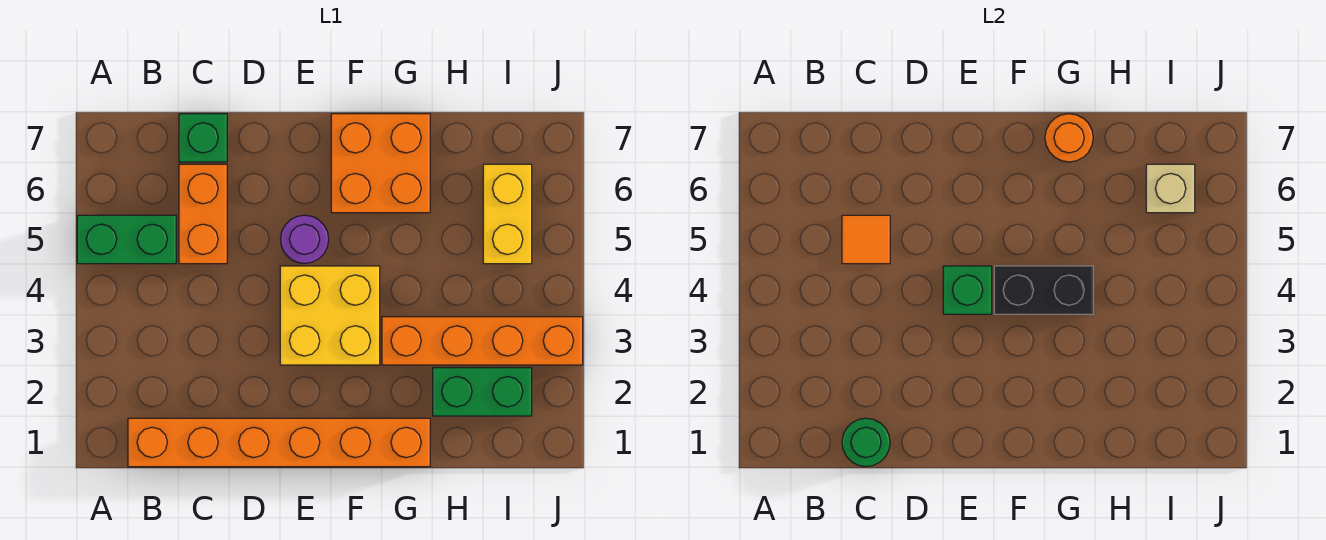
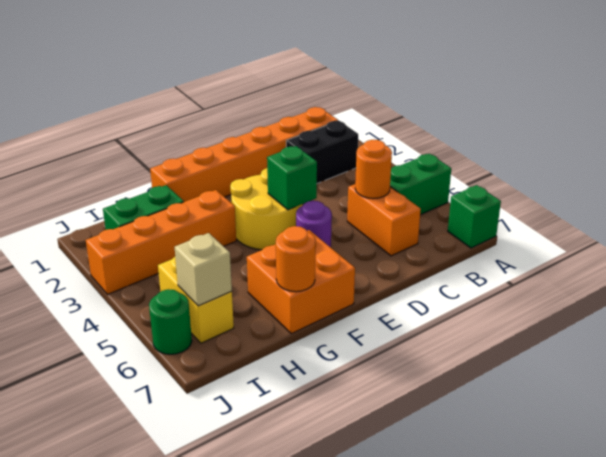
green 1x1 round brick [842,418,890,467] -> green 1x1 round brick moved to [149,289,192,354]
orange 1x1 tile [842,215,890,264] -> orange 1x1 round brick [355,140,392,199]
green 1x1 brick [179,114,227,162] -> green 1x1 brick moved to [448,185,501,248]
yellow 2x2 brick [280,266,380,365] -> yellow 2x2 round brick [230,168,302,250]
black 1x2 brick [994,266,1093,314] -> black 1x2 brick moved to [286,121,358,183]

